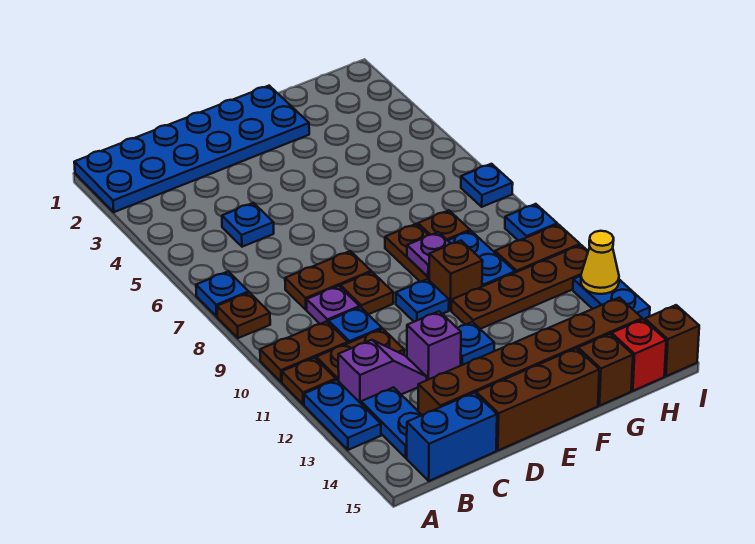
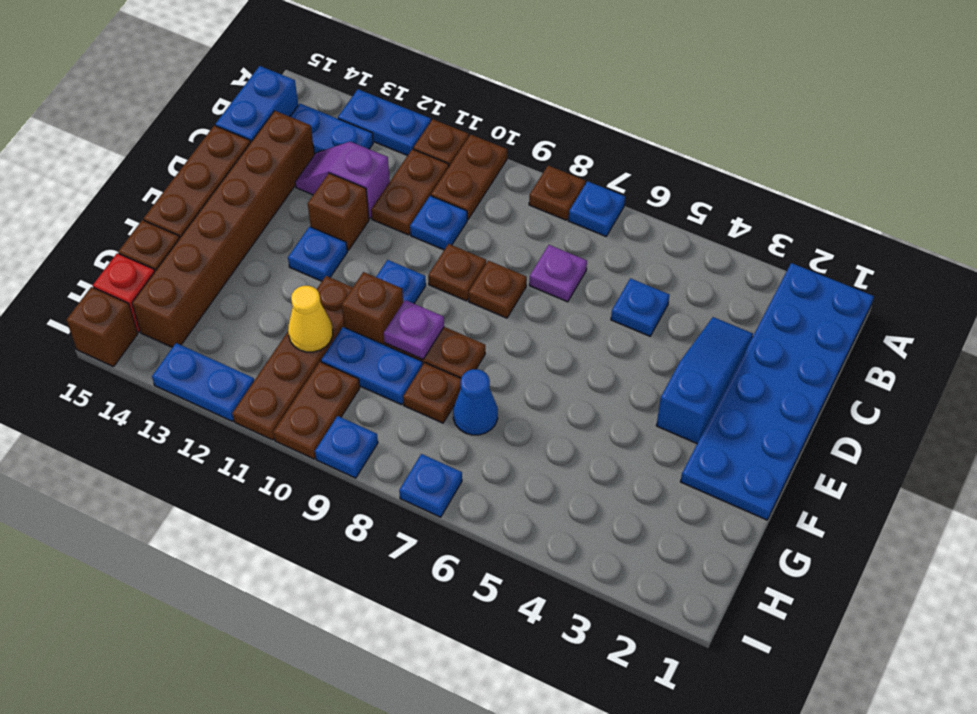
purple 1x2 slope [338,340,427,403] -> purple 1x2 slope turned to [295,142,390,219]
none -> blue 1x3 slope [656,317,753,443]
brown 1x2 plate [285,251,371,310] -> brown 1x1 plate [468,261,527,318]
purple 1x1 plate [307,286,360,324] -> purple 1x1 plate moved to [529,245,587,302]
purple 1x1 brick [407,311,461,380] -> brown 1x1 brick [308,173,369,250]
none -> blue 1x1 cone [453,369,498,435]
yellow 1x1 cone [581,231,619,294] -> yellow 1x1 cone moved to [288,286,333,352]

